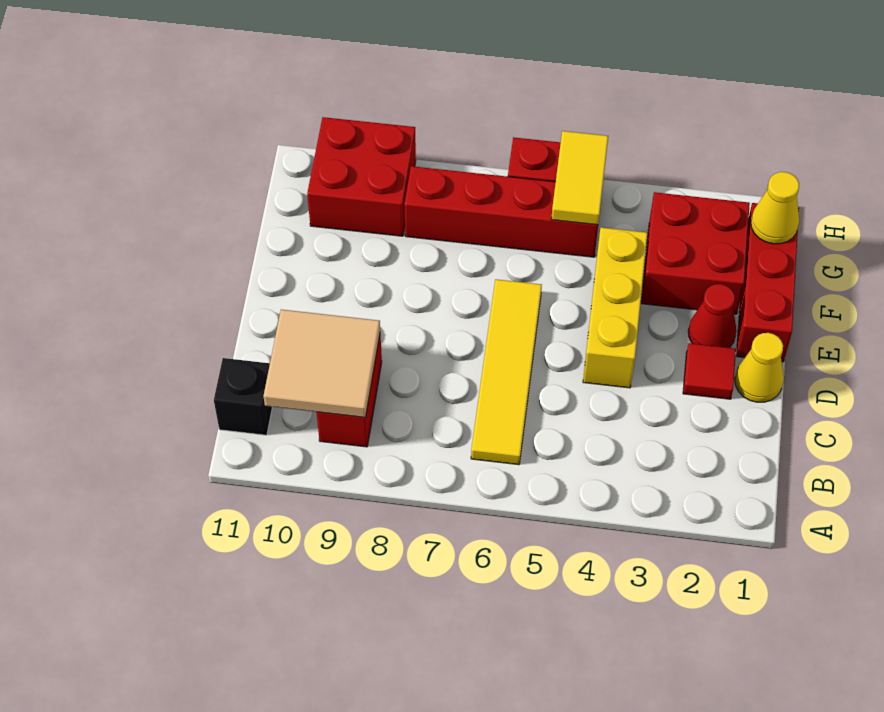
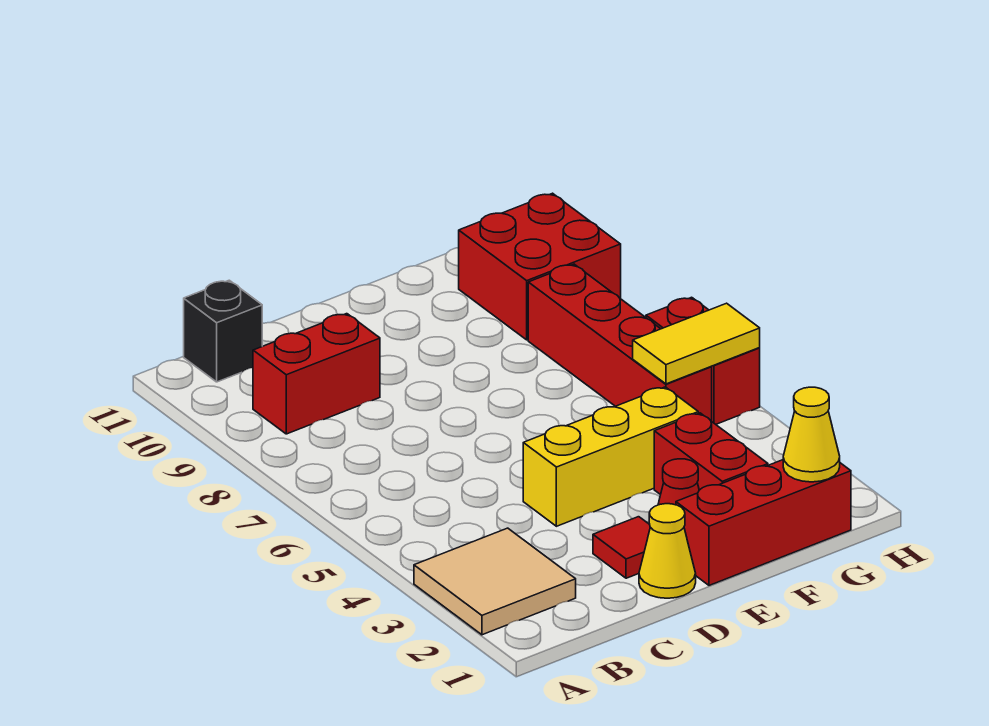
yellow 1x4 tile [471,279,542,465] -> none
tan 2x2 tile [264,310,380,418] -> tan 2x2 tile moved to [414,528,576,635]
red 2x2 brick [641,192,750,314] -> red 1x2 brick [654,413,768,495]

